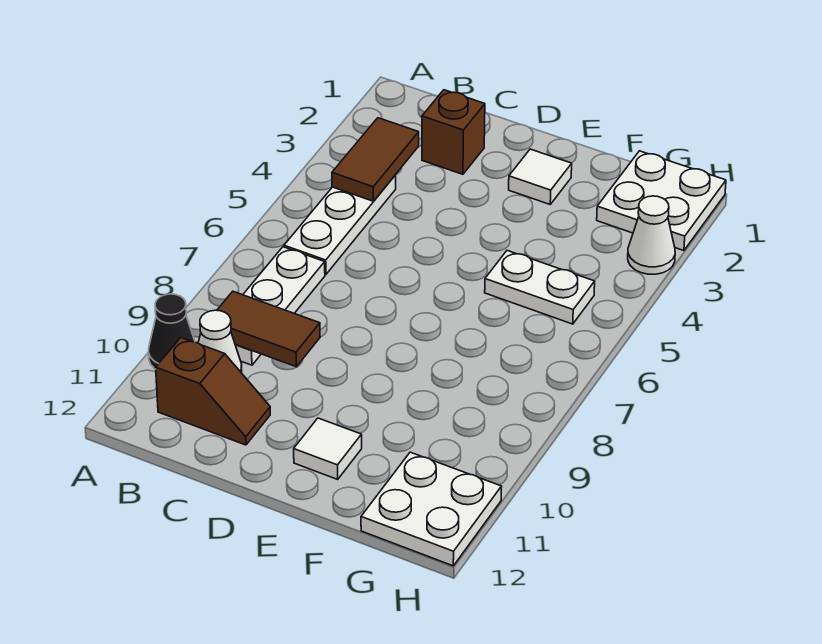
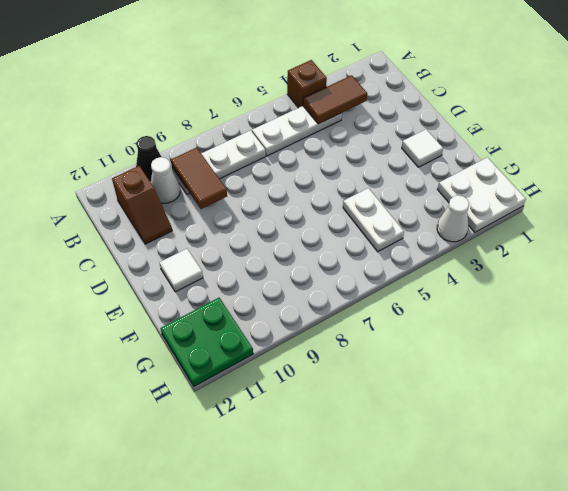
brown 1x1 brick [422,90,485,174] -> brown 1x1 brick moved to [287,60,327,108]
white 2x2 plate [361,452,502,566] -> green 2x2 plate [160,298,253,386]

